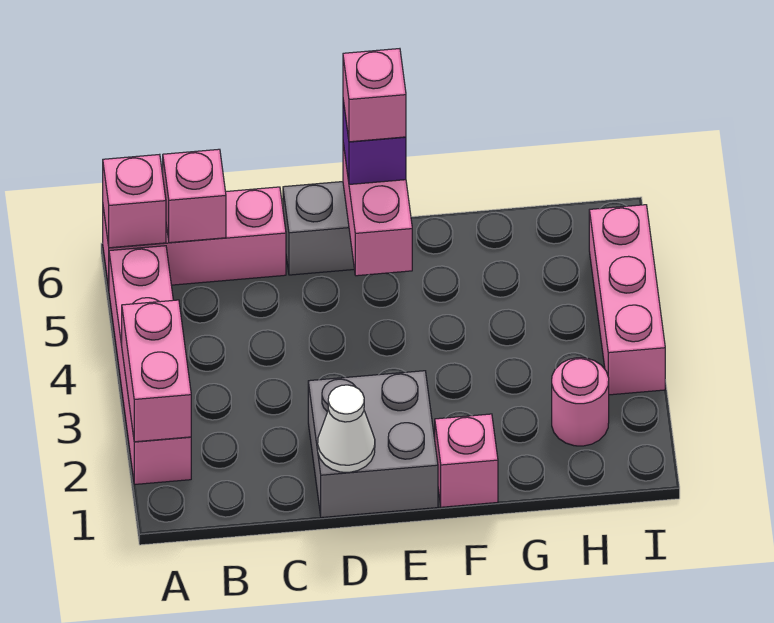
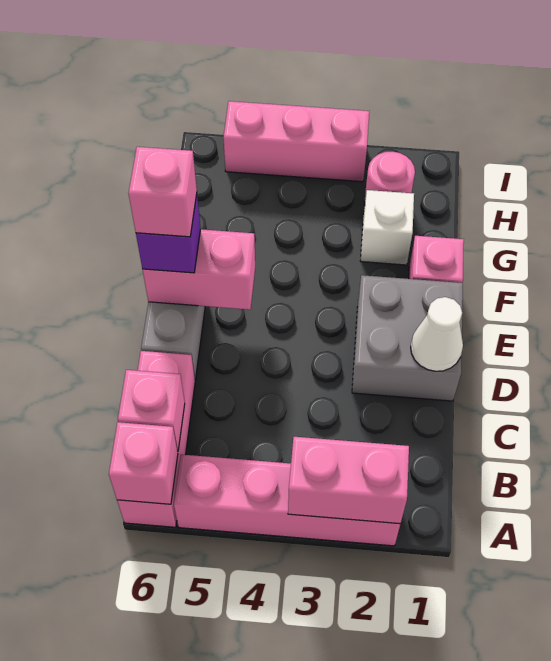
none -> white 1x1 brick [361,190,414,265]

